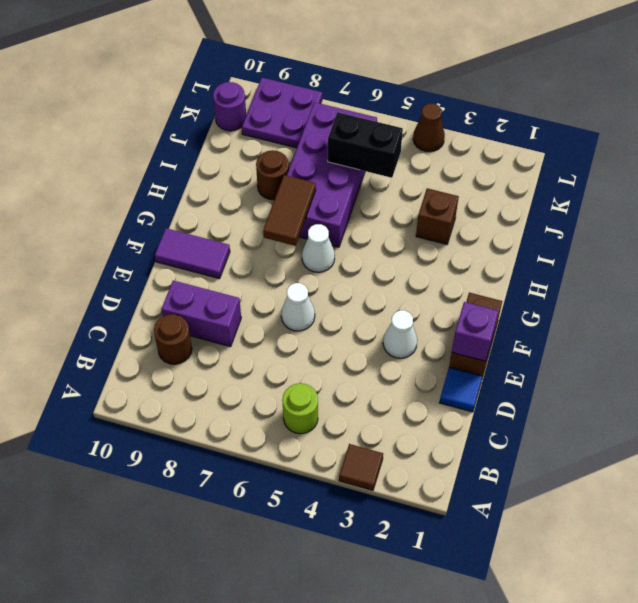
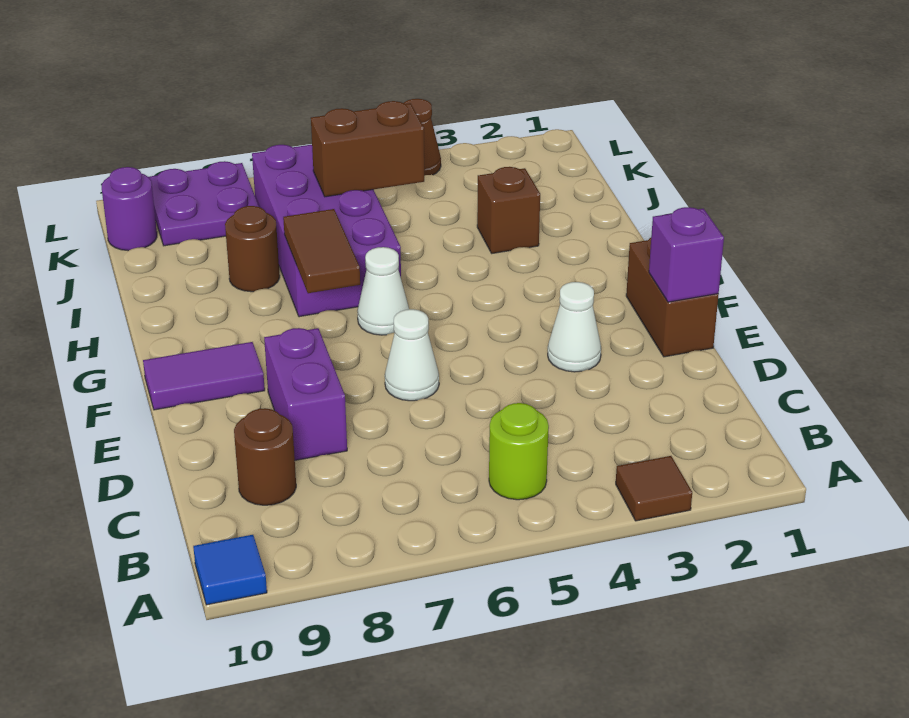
blue 1x1 tile [439,367,483,412] -> blue 1x1 tile moved to [193,535,267,605]
purple 1x2 brick [161,280,241,347] -> purple 1x2 brick turned to [264,328,347,460]
black 1x2 brick [328,112,403,178] -> brown 1x2 brick [311,101,424,197]

